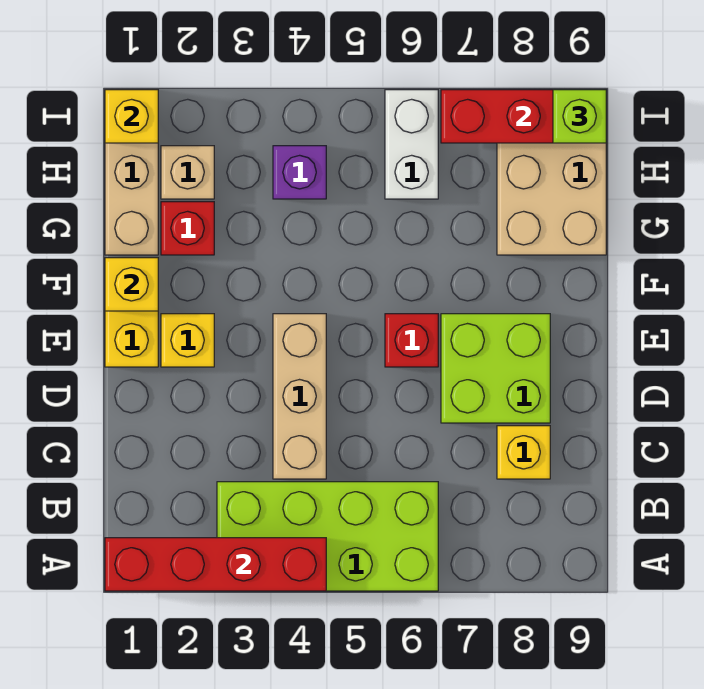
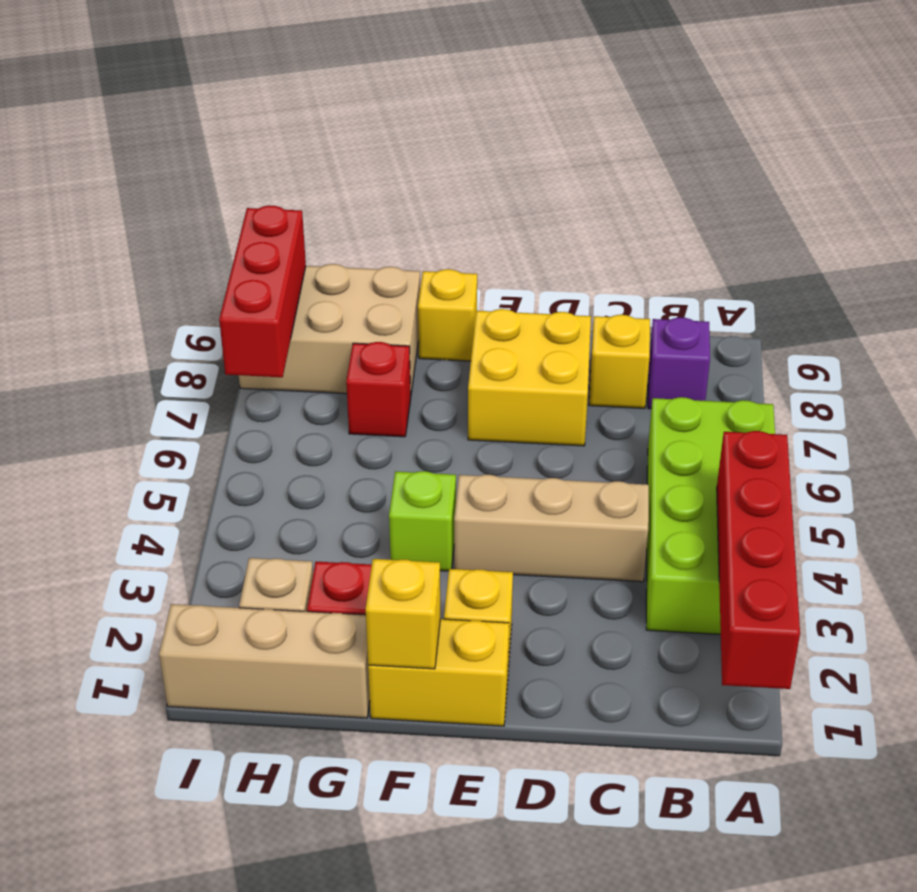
lime 2x2 brick [441,314,550,423] -> yellow 2x2 brick [468,309,591,446]
red 1x1 brick [385,314,438,367] -> red 1x1 brick moved to [346,342,411,437]
purple 1x1 brick [273,146,326,199] -> purple 1x1 brick moved to [648,317,710,409]
white 1x2 brick [385,90,438,199] -> none
yellow 1x1 brick [105,90,158,143] -> yellow 1x1 brick moved to [418,269,477,361]
lime 1x1 brick [553,90,606,143] -> lime 1x1 brick moved to [389,471,456,571]

